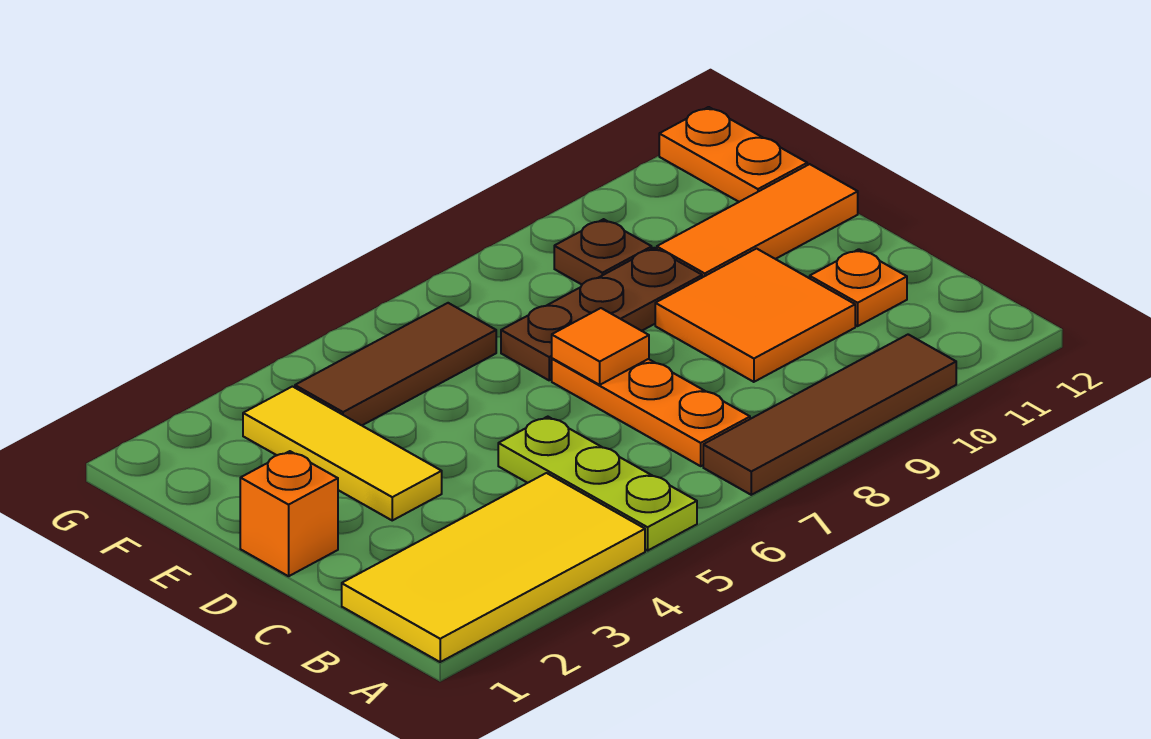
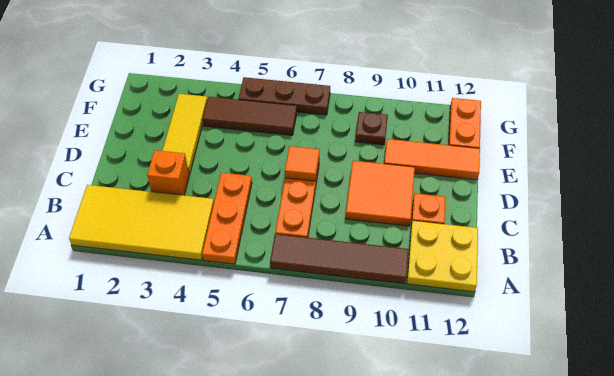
lime 1x3 plate [498,417,697,551] -> orange 1x3 plate [202,173,252,264]
none -> yellow 2x2 plate [407,221,478,292]
orange 1x1 brick [240,451,338,576] -> orange 1x1 brick moved to [147,150,189,195]
brown 1x3 plate [501,248,702,380] -> brown 1x3 plate moved to [238,77,330,115]

